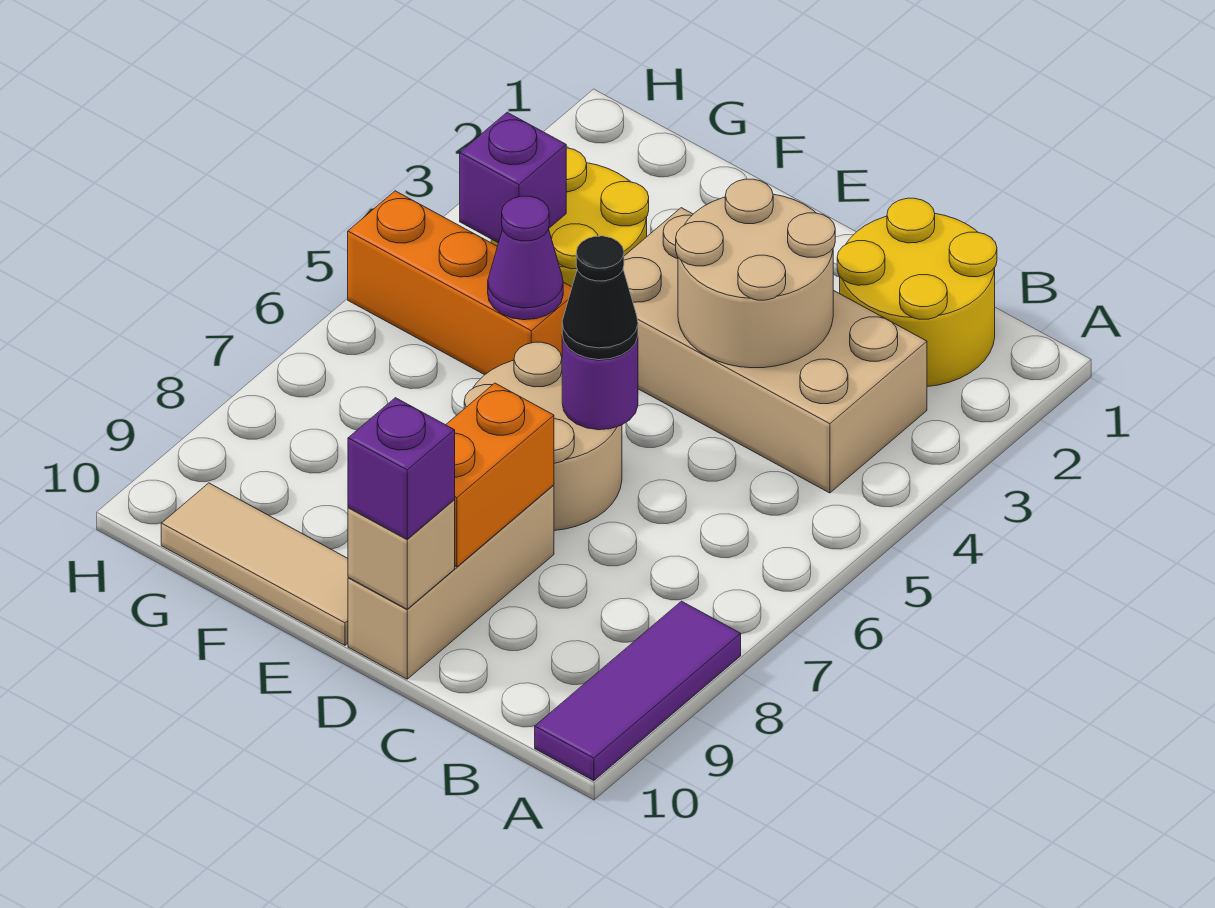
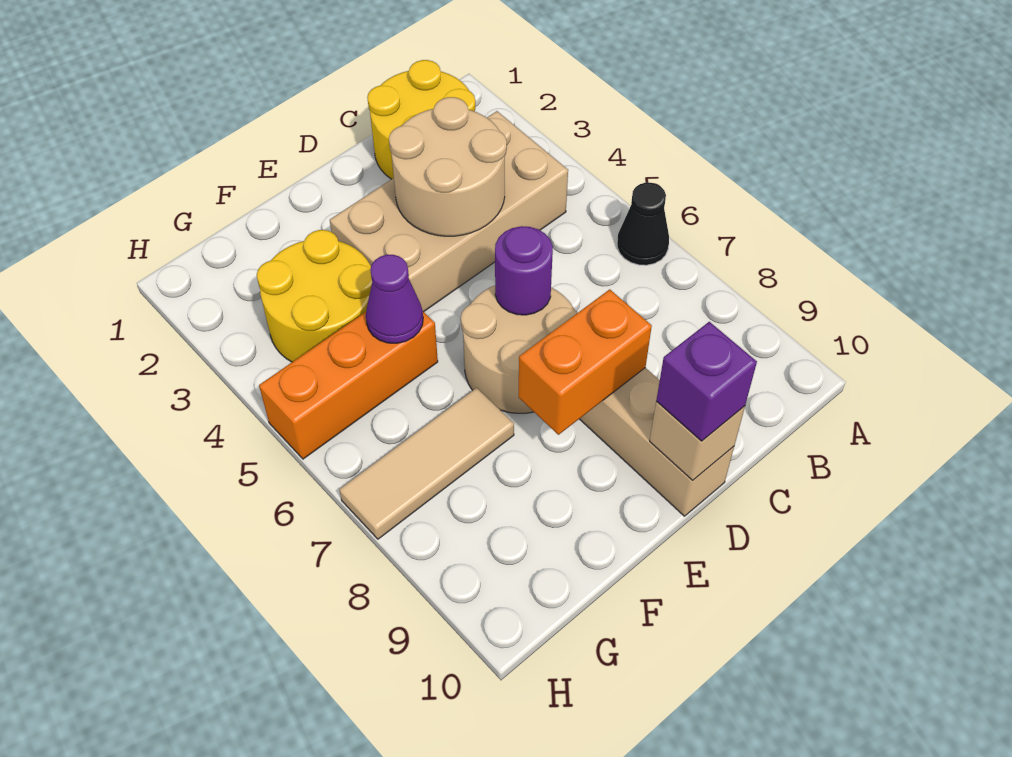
purple 1x3 tile [535,601,741,781] -> none
black 1x1 cone [562,236,638,360] -> black 1x1 cone moved to [617,183,669,265]
orange 1x2 brick [446,383,554,567] -> orange 1x2 brick turned to [519,289,652,435]
tan 1x3 tile [161,483,348,645] -> tan 1x3 tile moved to [339,388,514,539]
purple 1x1 brick [460,112,566,243] -> none

